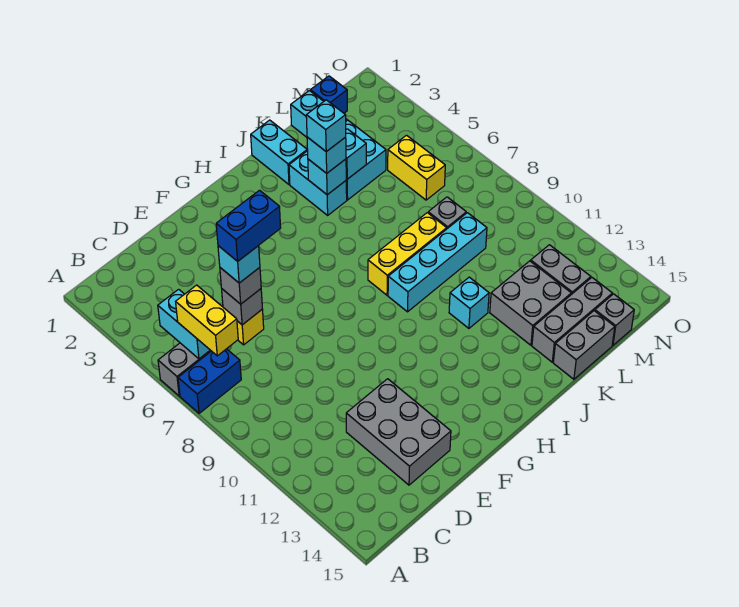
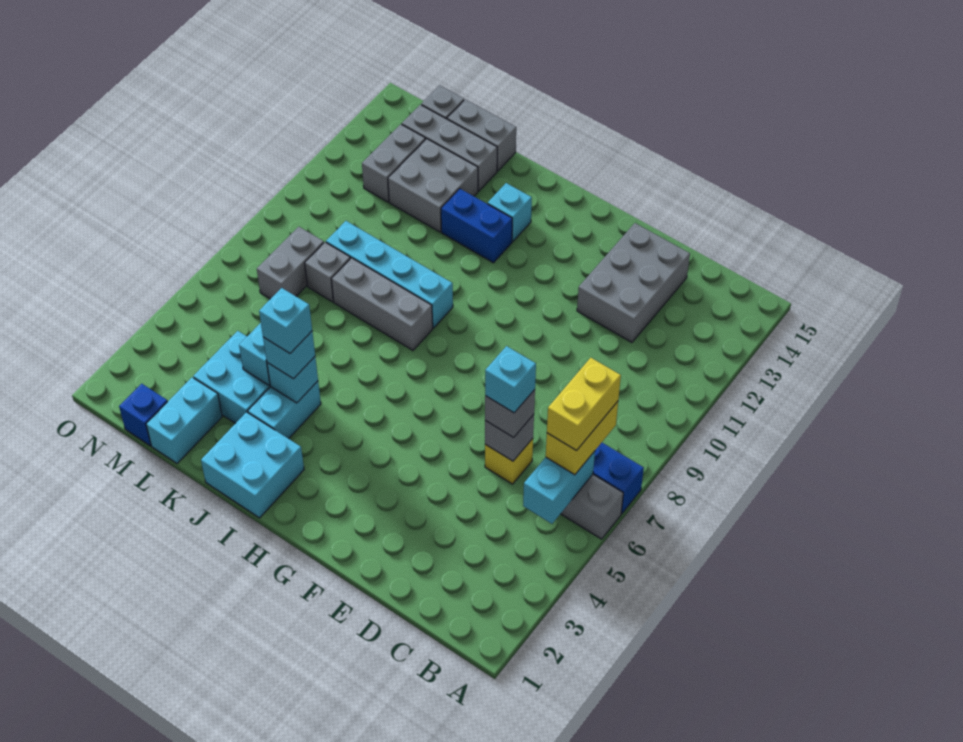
blue 1x2 brick [216,190,281,261] -> blue 1x2 brick moved to [441,189,512,263]
yellow 1x3 brick [368,213,447,295] -> grey 1x3 brick [331,258,433,350]
cyan 1x2 brick [251,120,307,184] -> cyan 2x2 brick [201,412,304,518]
cyan 1x1 brick [449,277,489,328] -> cyan 1x1 brick moved to [488,183,532,242]
yellow 1x2 brick [388,135,445,200] -> yellow 1x2 brick moved to [547,358,621,451]
none -> grey 1x2 brick [257,227,324,299]

